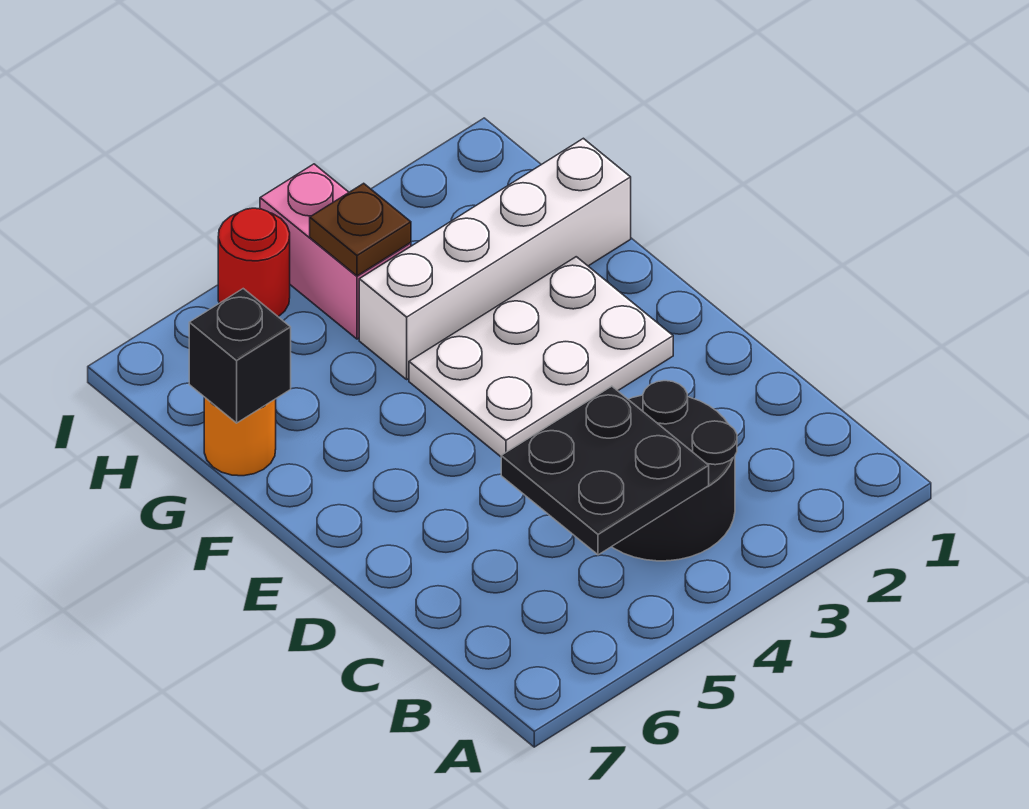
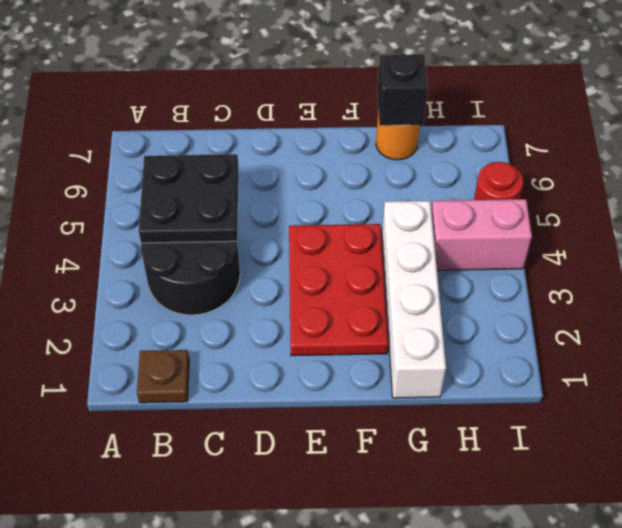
white 2x3 plate [409,257,673,457] -> red 2x3 plate [289,224,388,356]
brown 1x1 plate [310,183,411,276] -> brown 1x1 plate moved to [137,350,189,403]

